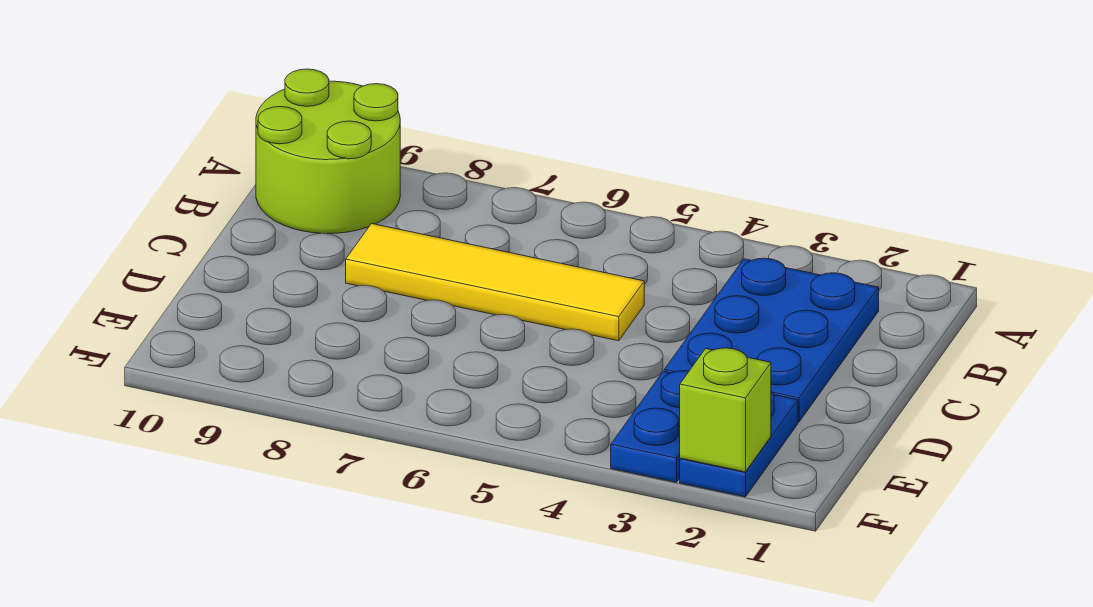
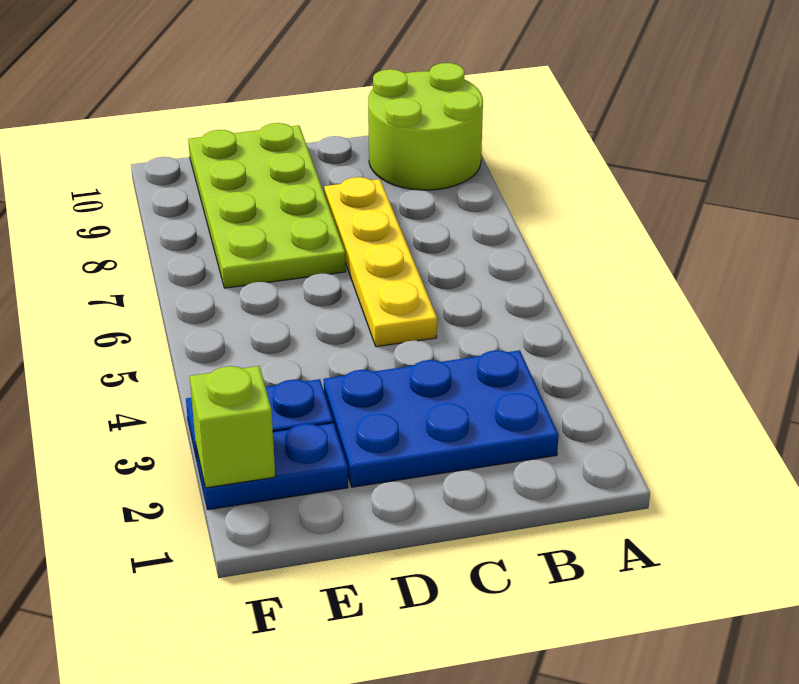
yellow 1x4 tile [346,224,644,341] -> yellow 1x4 plate [324,177,437,347]
none -> lime 2x4 plate [188,123,346,288]

